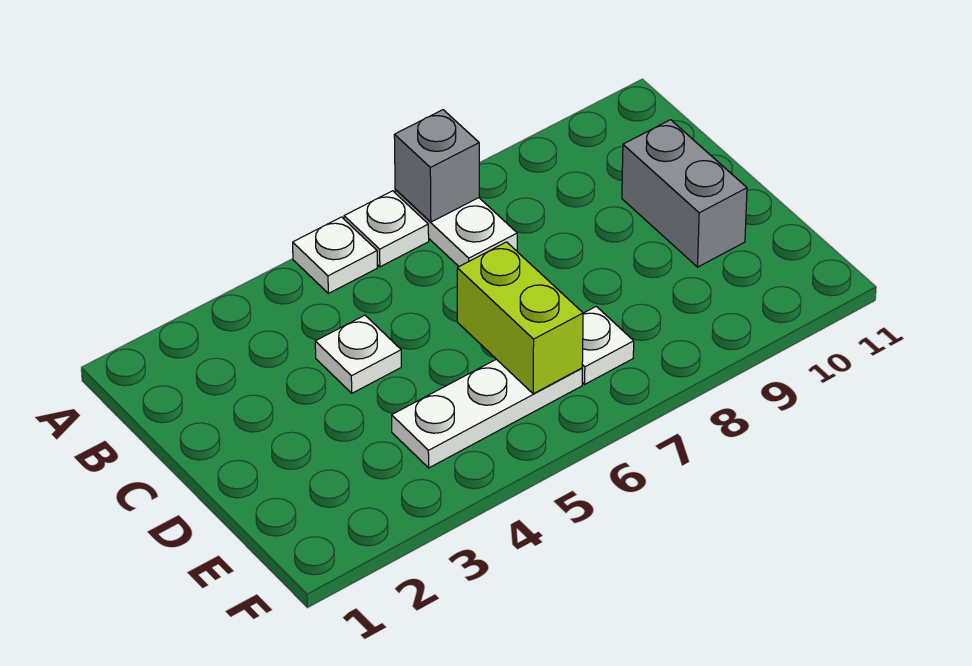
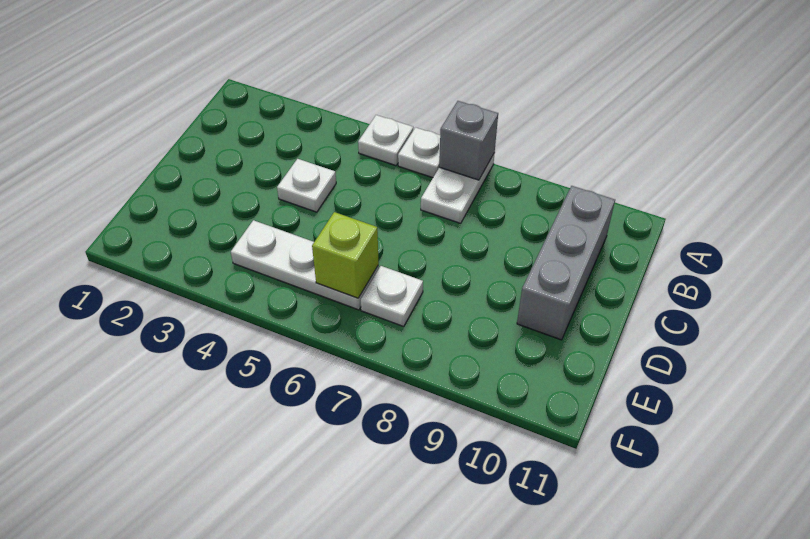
grey 1x2 brick [622,120,747,267] -> grey 1x3 brick [517,186,615,340]
lime 1x2 brick [457,242,583,394] -> lime 1x1 brick [312,212,379,298]

